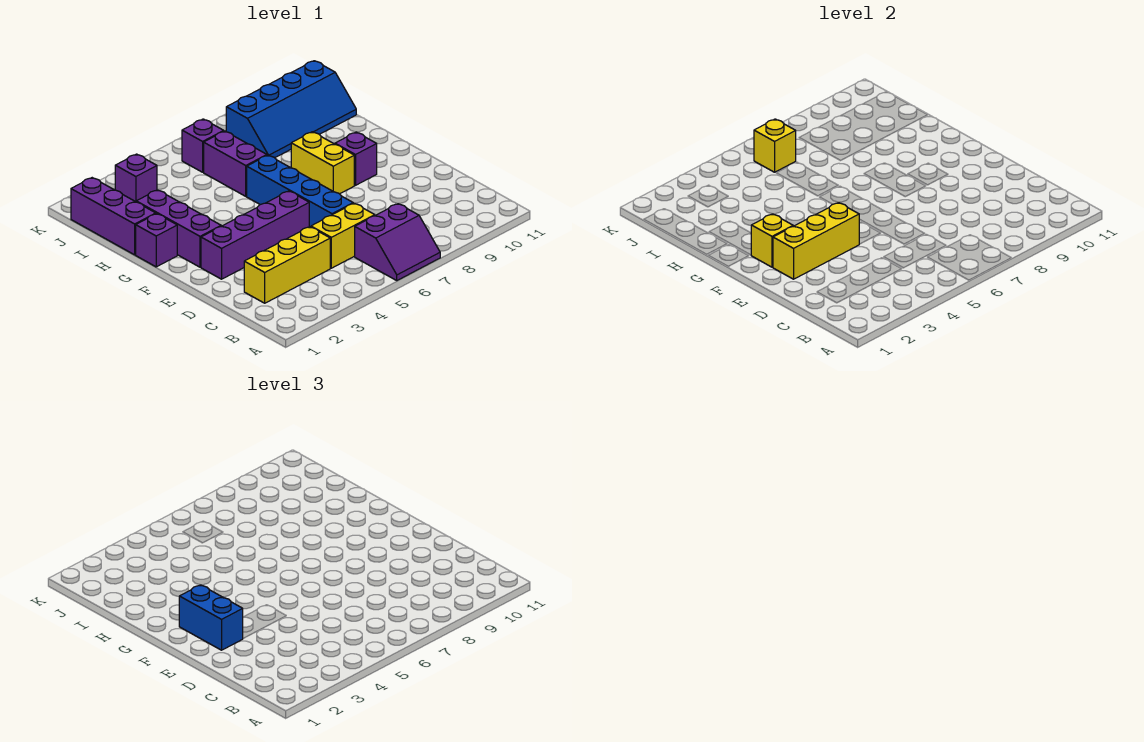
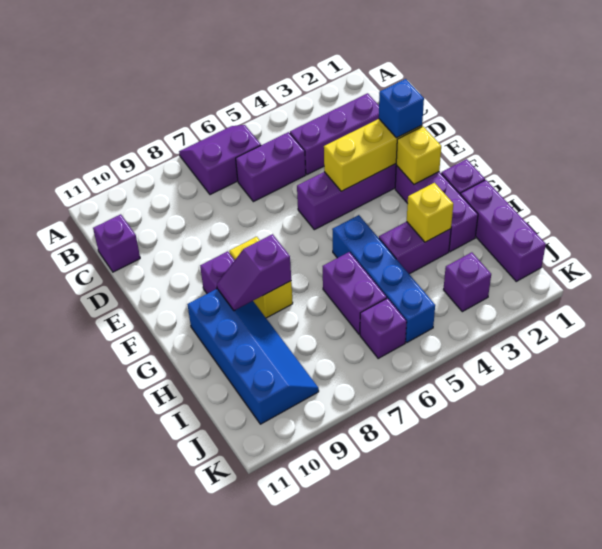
yellow 1x3 brick [244,227,330,303] -> purple 1x3 brick [290,93,379,175]
yellow 1x2 brick [311,203,375,268] -> purple 1x2 brick [236,132,306,202]
none -> purple 1x1 brick [93,214,140,272]
blue 1x4 brick [247,155,353,227] -> blue 1x4 brick moved to [332,215,435,342]
blue 1x2 brick [179,585,243,650] -> blue 1x1 brick [379,79,424,138]
none -> purple 1x2 slope [217,234,291,311]
none -> purple 1x2 brick [379,222,451,274]
blue 2x4 slope [226,61,356,158] -> blue 2x4 slope turned to [187,289,319,424]
yellow 1x1 brick [754,119,796,172] -> yellow 1x1 brick moved to [407,183,453,242]

